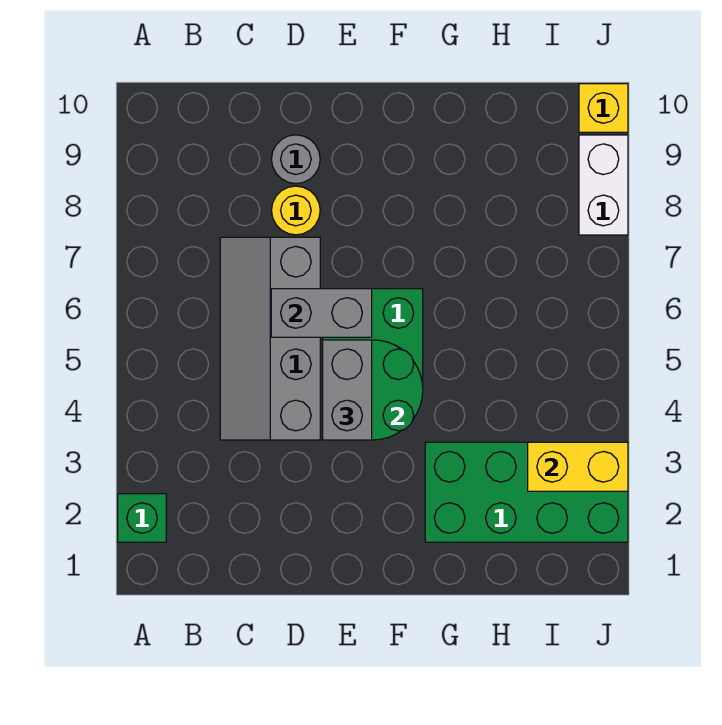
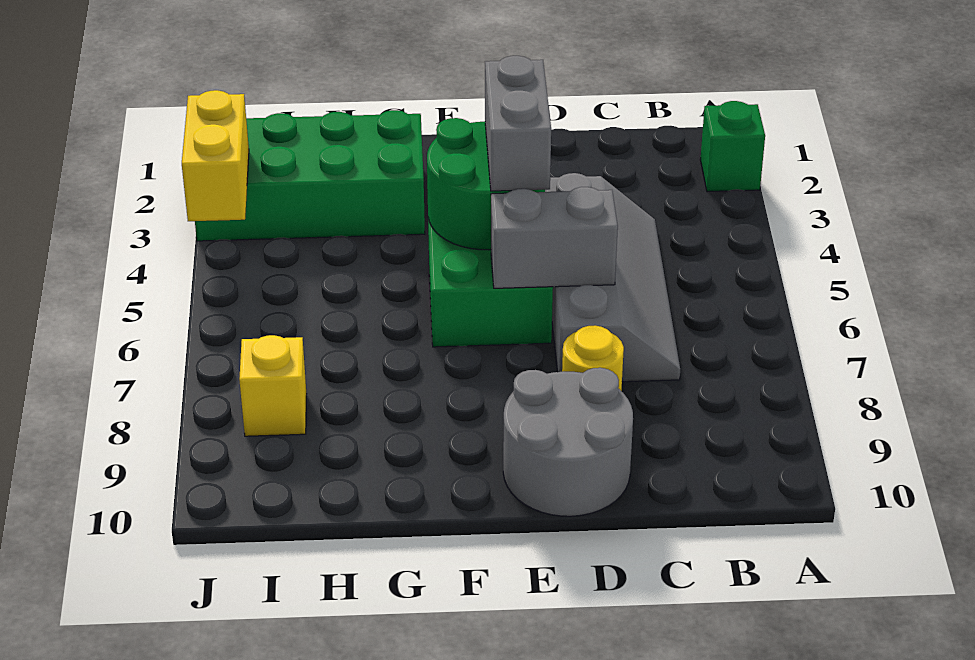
grey 1x1 round brick [272,135,320,184] -> grey 2x2 round brick [503,368,633,516]
yellow 1x2 brick [528,442,628,491] -> yellow 1x2 brick turned to [182,90,249,221]
white 1x2 brick [579,135,628,235] -> none
yellow 1x1 brick [579,84,628,132] -> yellow 1x1 brick moved to [239,335,306,436]

